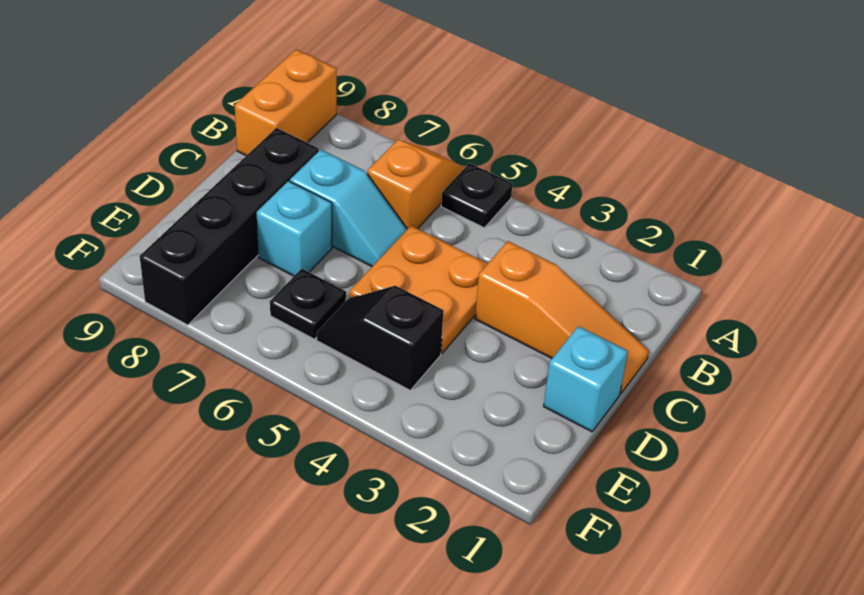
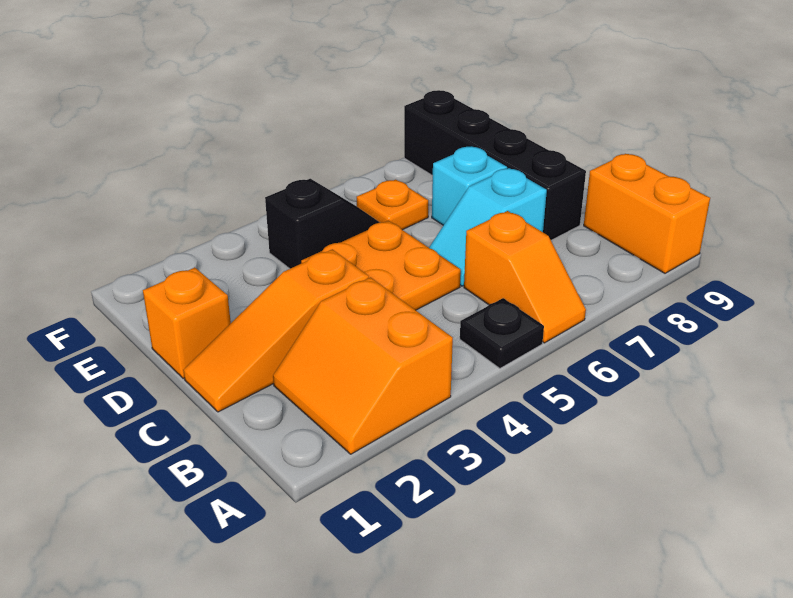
none -> orange 2x2 slope [273,277,453,454]
cyan 1x1 brick [544,326,628,432] -> orange 1x1 brick [143,268,231,379]
black 1x1 plate [270,269,346,339] -> orange 1x1 plate [357,180,428,230]

